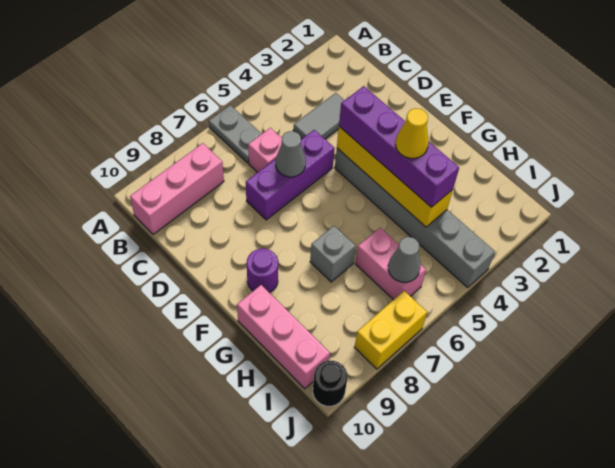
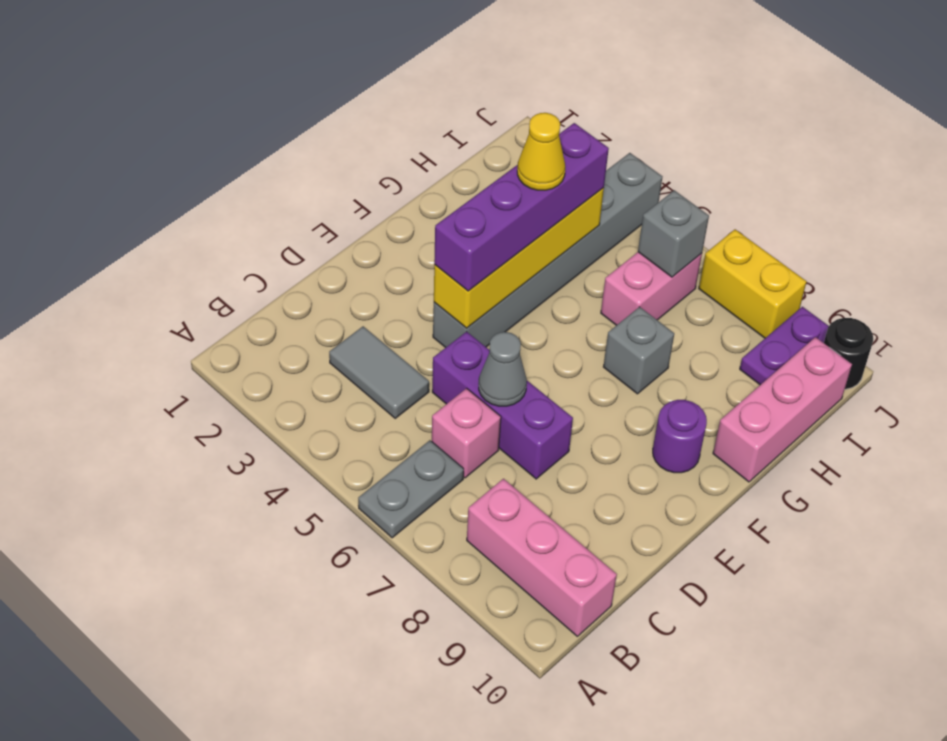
grey 1x1 cone [388,237,420,282] -> grey 1x1 brick [638,190,709,277]
none -> purple 1x2 plate [740,307,829,385]

